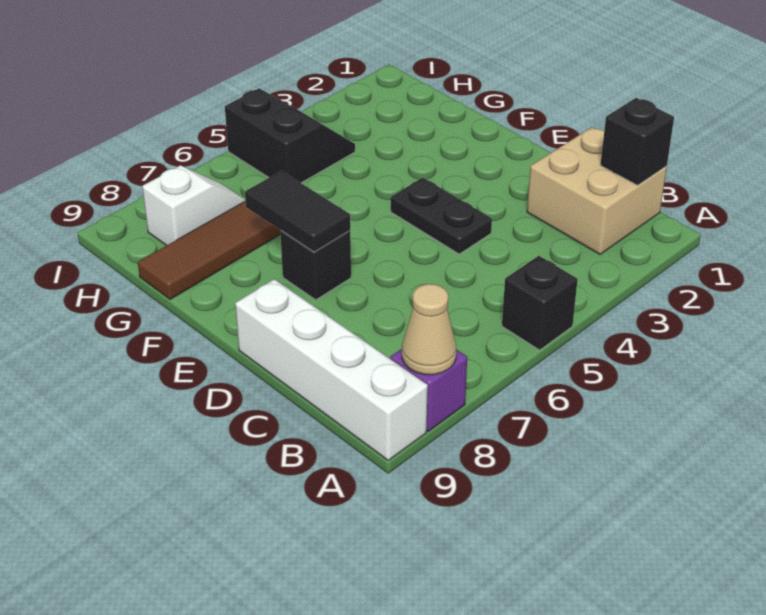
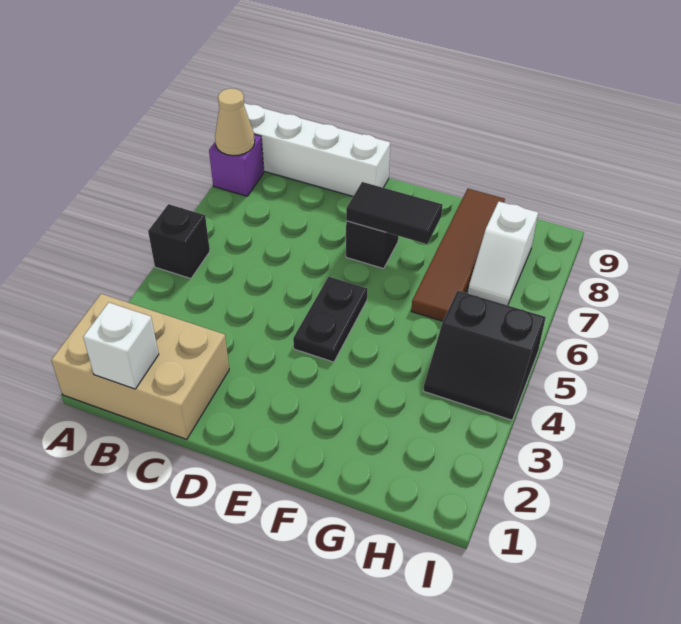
tan 2x2 brick [527,127,667,254] -> tan 2x3 brick [51,294,229,439]
black 1x1 brick [601,98,674,185] -> white 1x1 brick [83,303,159,389]
black 1x2 plate [391,178,492,254] -> black 1x2 plate turned to [293,277,368,362]

